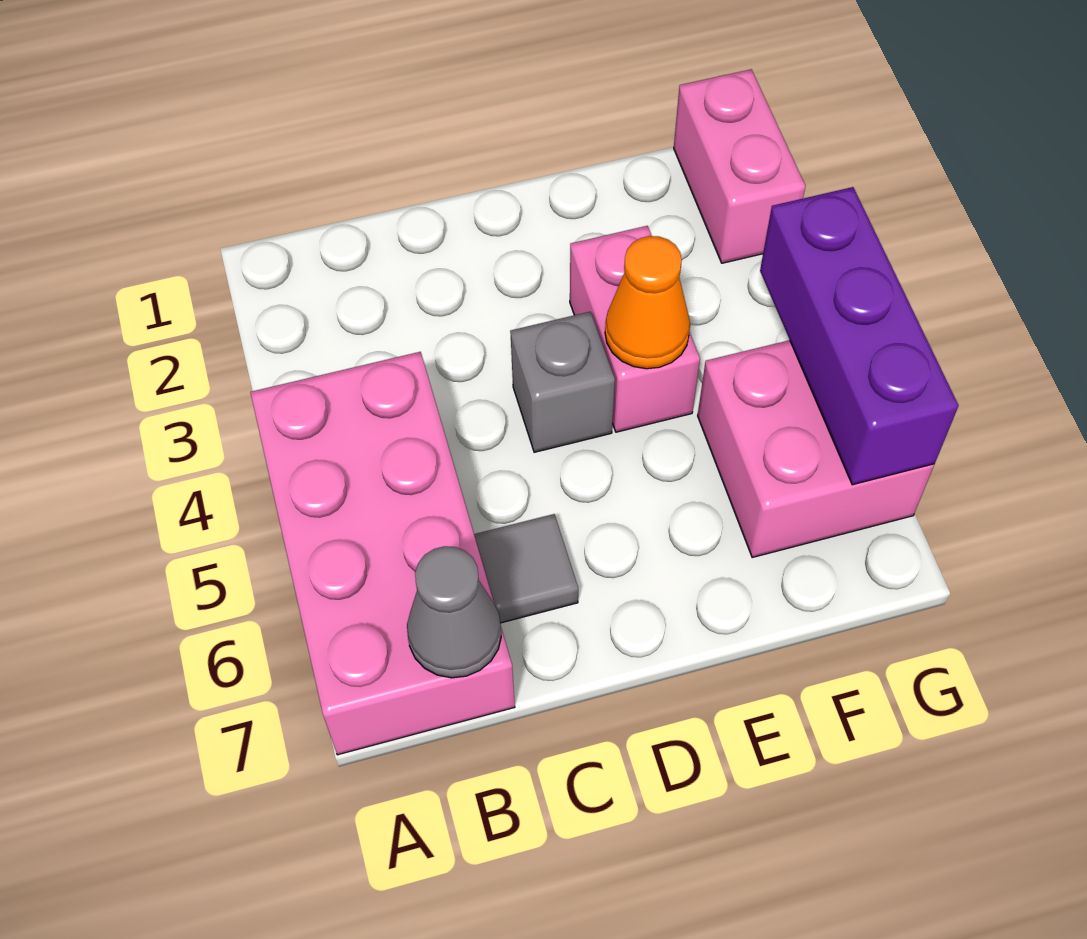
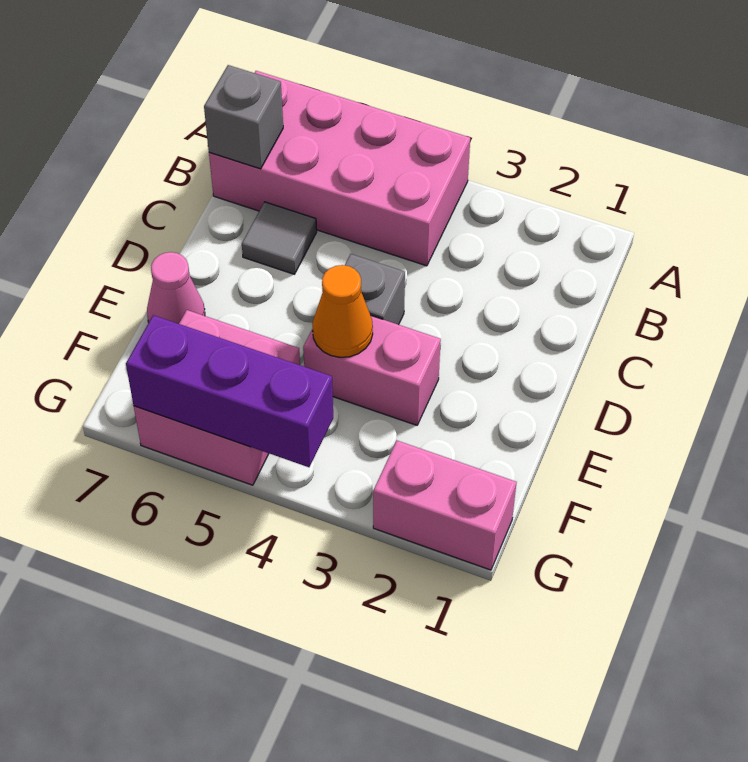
grey 1x1 cone [407,546,501,678] -> grey 1x1 brick [204,65,283,169]
none -> pink 1x1 cone [147,252,205,324]

